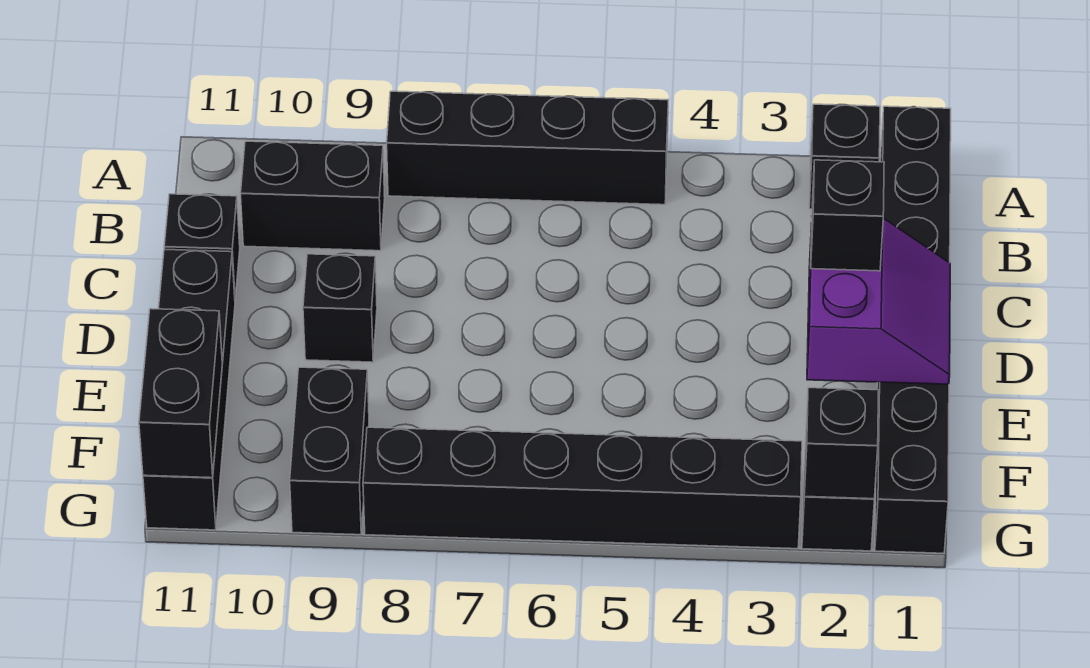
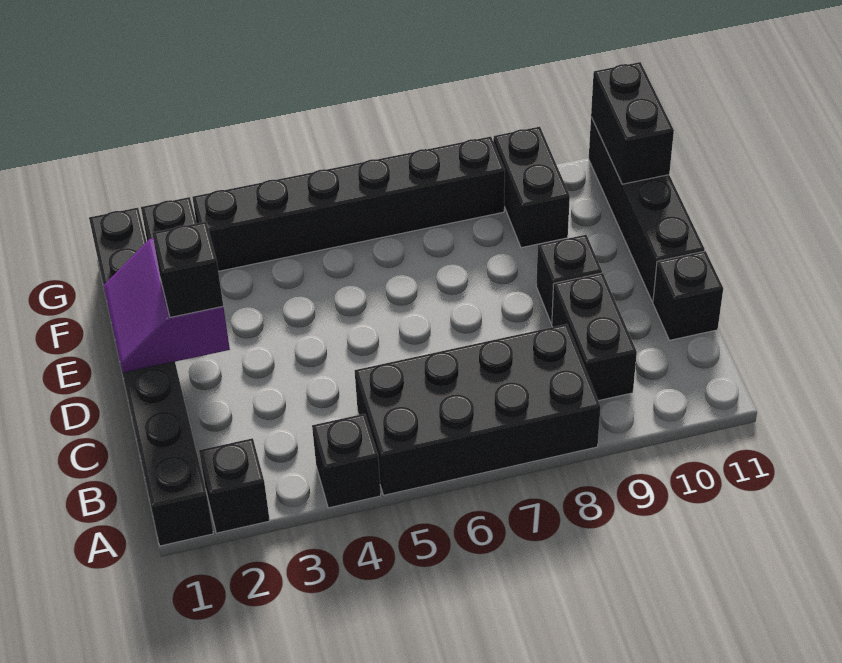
black 1x4 brick [387,91,668,205] -> black 2x4 brick [355,324,601,495]
black 1x2 brick [241,141,385,251] -> black 1x2 brick turned to [552,273,637,401]
black 1x1 brick [804,388,879,499] -> black 1x1 brick moved to [312,414,381,508]

